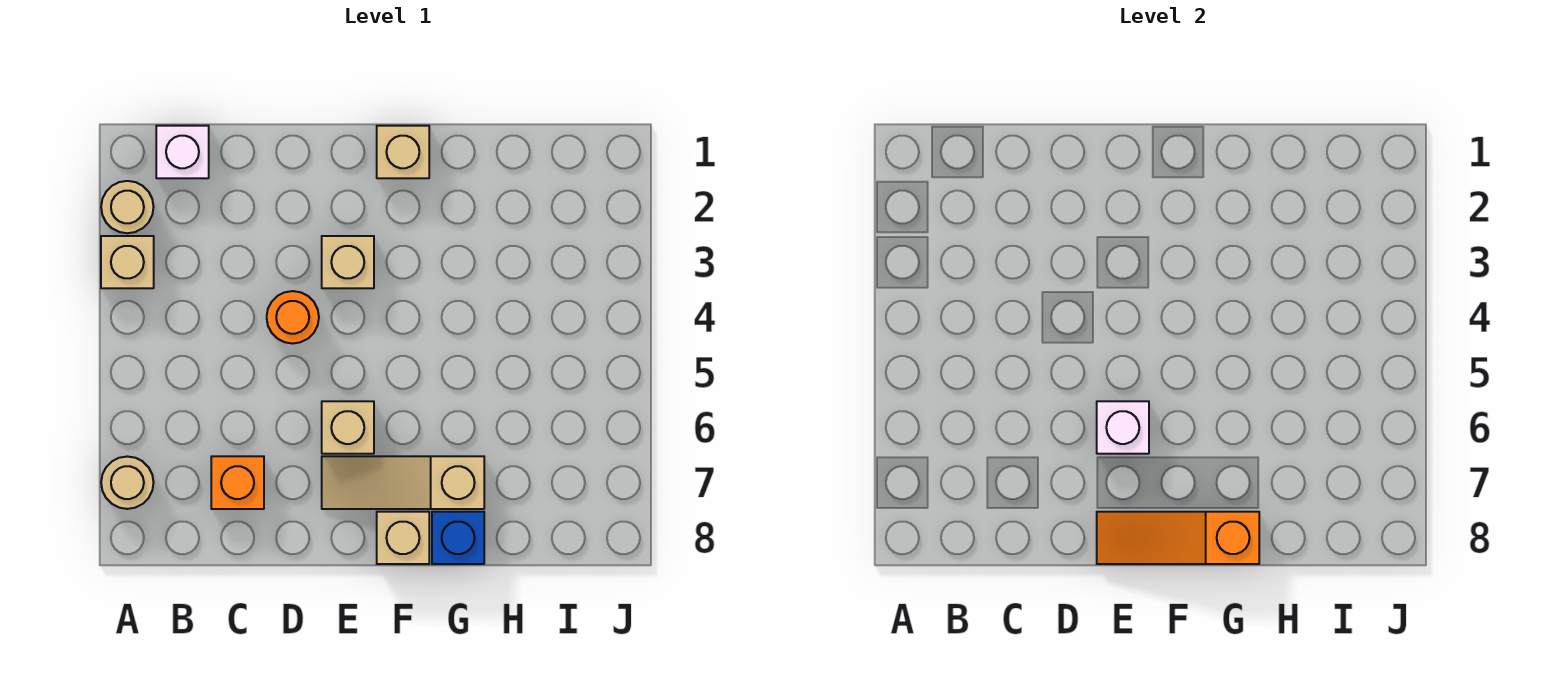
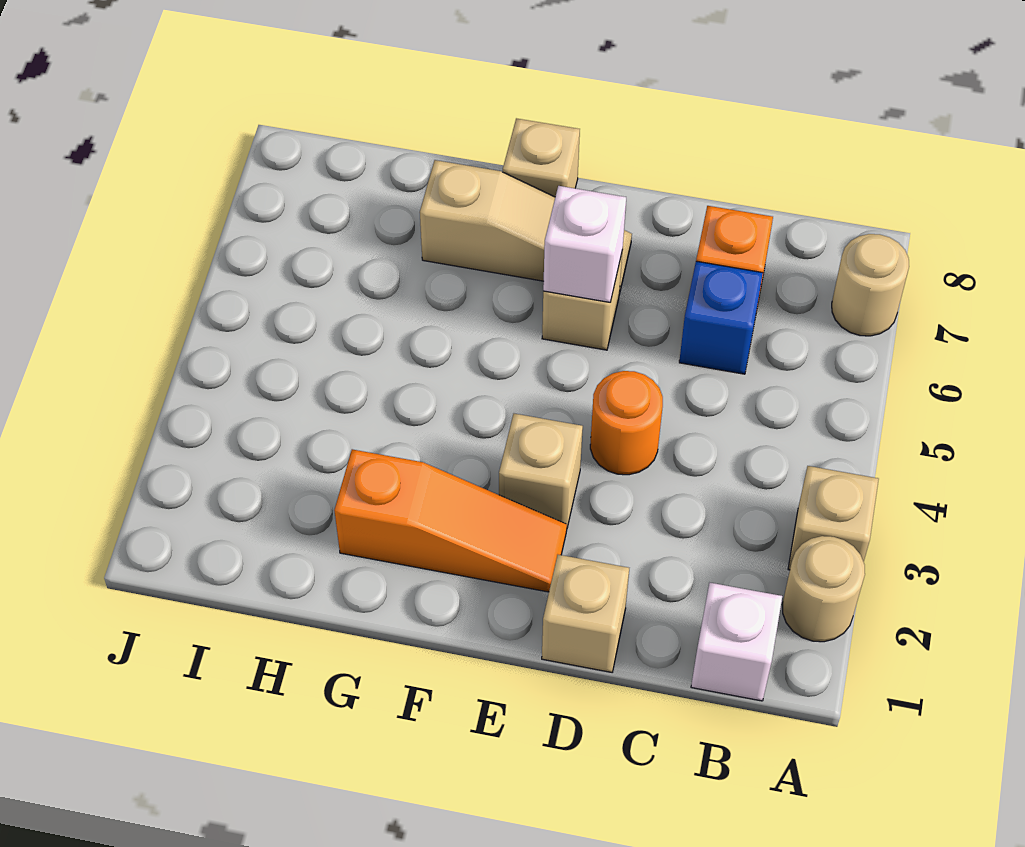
orange 1x3 slope [1097,512,1259,564] -> orange 1x3 slope moved to [334,449,567,592]
tan 1x1 brick [377,126,429,178] -> tan 1x1 brick moved to [542,555,629,672]
blue 1x1 brick [432,512,484,564] -> blue 1x1 brick moved to [679,261,763,374]

